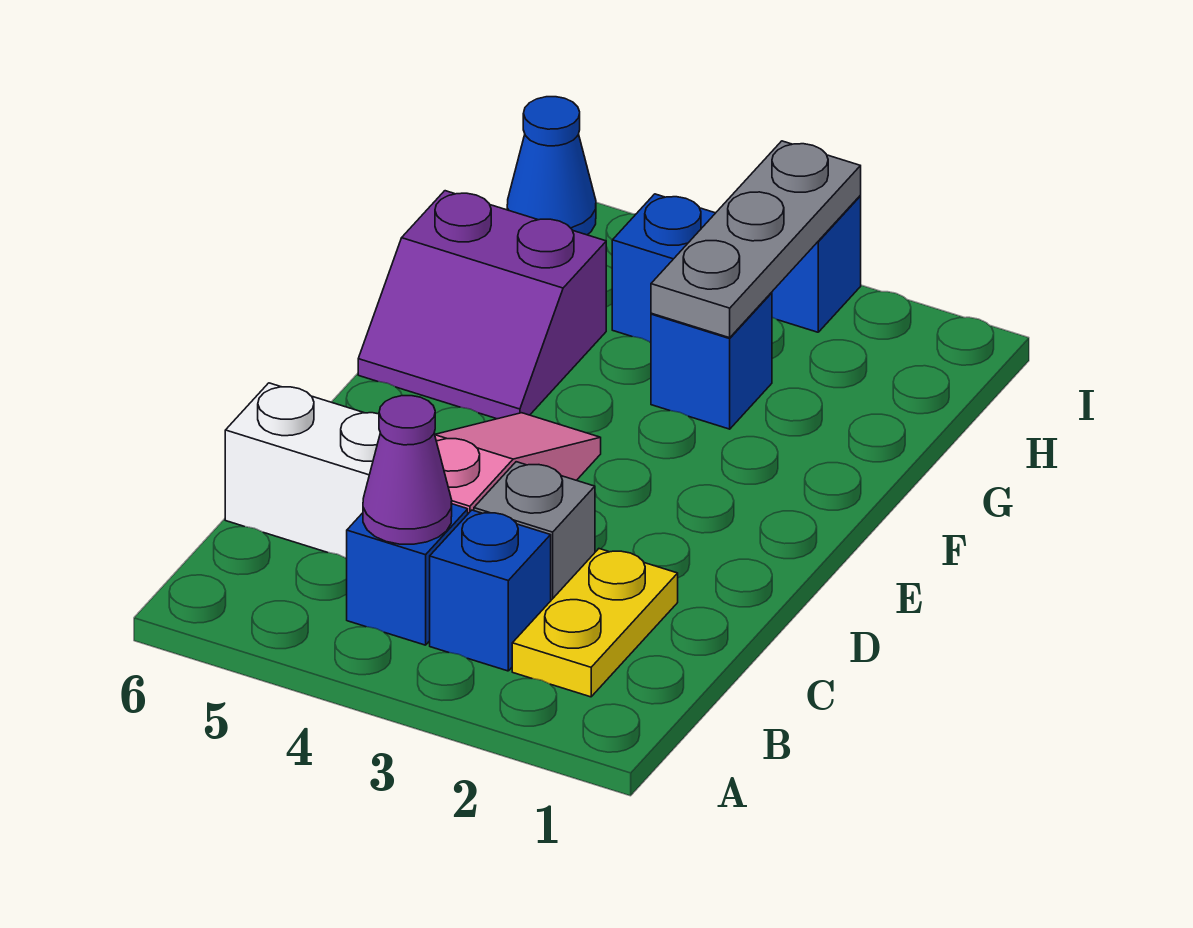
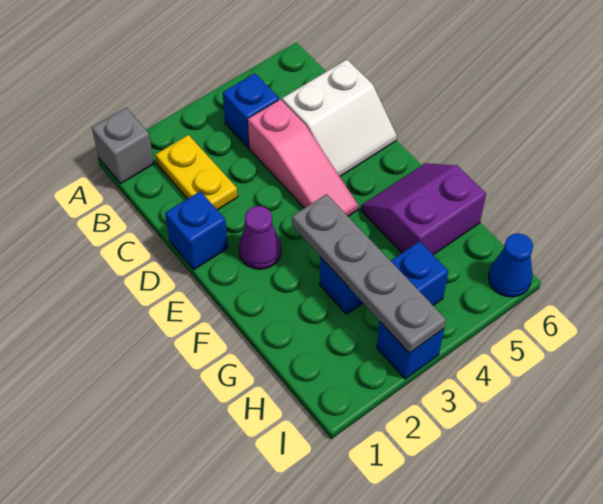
blue 1x1 brick [430,510,551,671] -> blue 1x1 brick moved to [165,191,228,269]
purple 1x1 cone [363,396,452,544] -> purple 1x1 cone moved to [239,206,281,269]
grey 1x1 brick [474,462,595,600] -> grey 1x1 brick moved to [92,108,154,183]
grey 1x3 plate [651,141,861,338] -> grey 1x4 plate [292,194,446,353]

